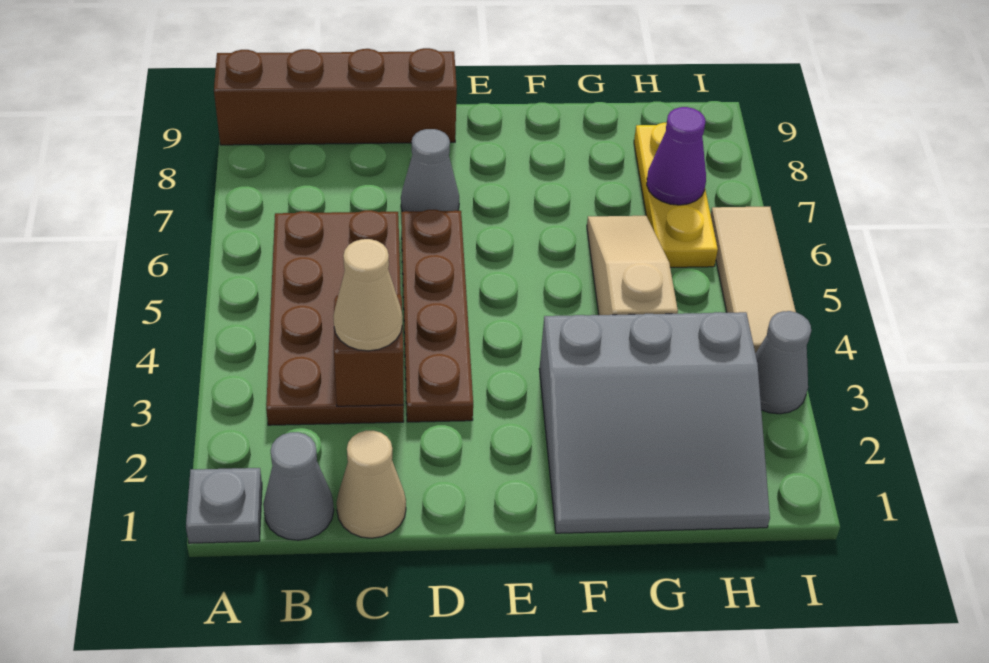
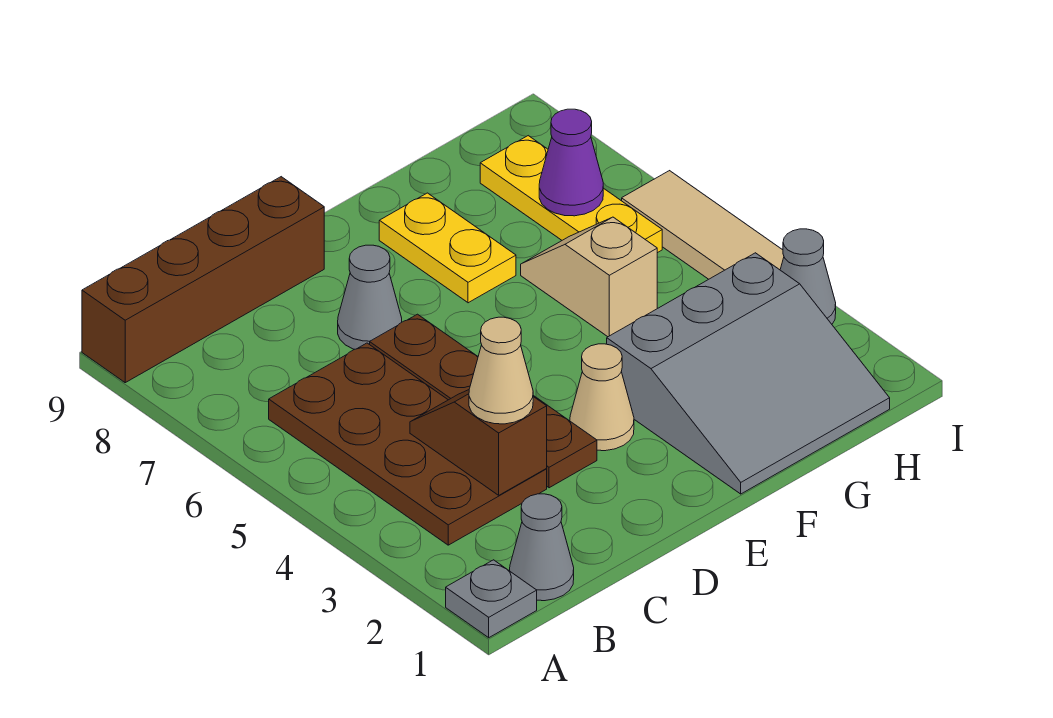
tan 1x1 cone [337,431,406,538] -> tan 1x1 cone moved to [570,344,634,451]
none -> yellow 1x2 plate [379,193,516,303]
tan 1x3 slope [587,216,678,315] -> tan 1x2 slope [521,217,657,337]

